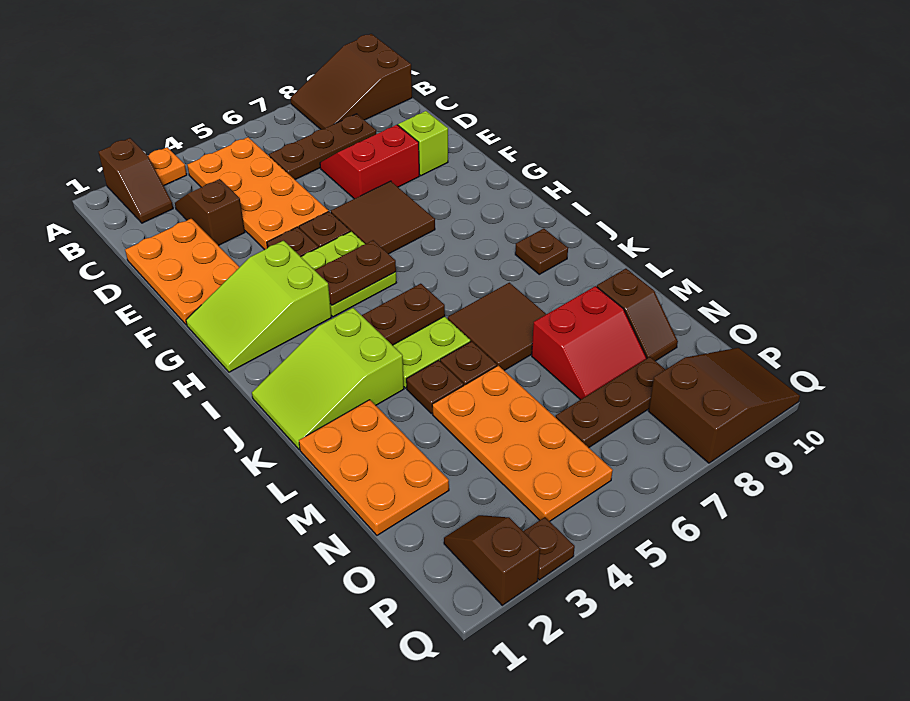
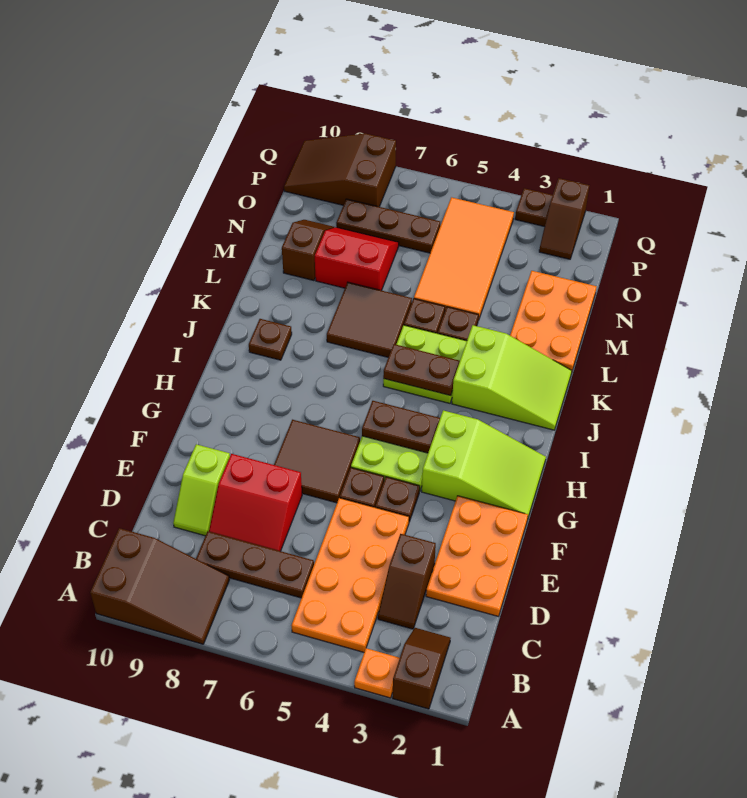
orange 2x4 plate [432,365,613,521] -> orange 2x4 tile [414,197,514,320]

